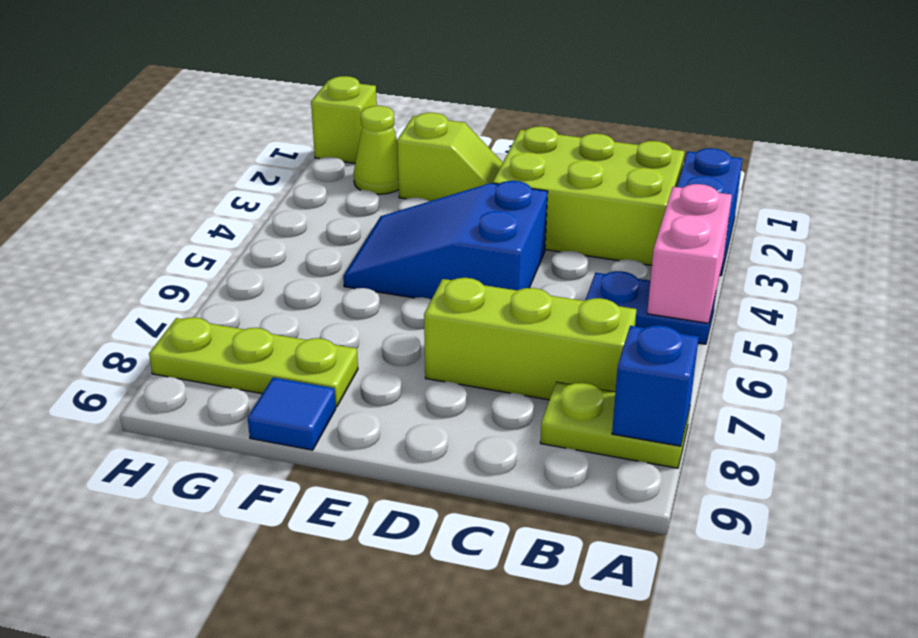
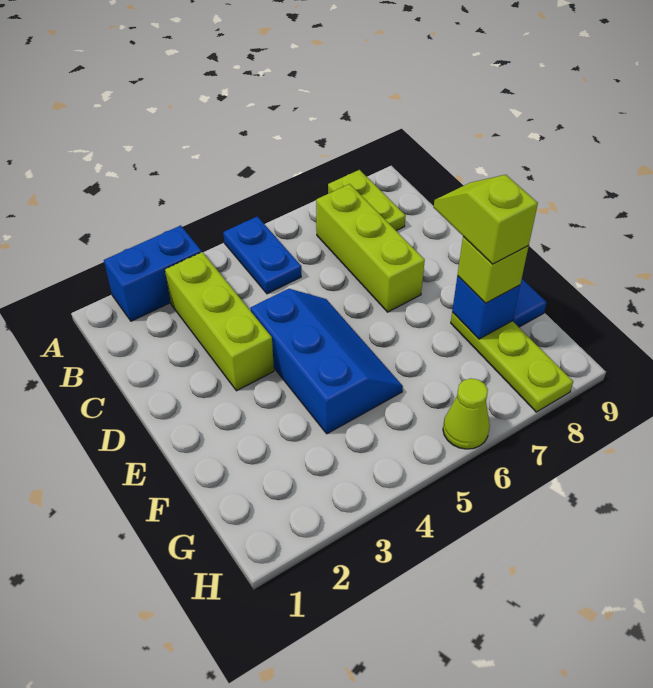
pink 1x2 brick [647,184,732,323] -> none
blue 1x1 brick [612,325,699,446] -> blue 1x1 brick moved to [452,276,520,339]
lime 2x3 brick [493,126,685,265] -> lime 1x3 brick [165,252,274,391]
blue 2x3 slope [343,181,548,299] -> blue 2x3 slope turned to [250,289,403,434]
lime 1x2 slope [397,113,503,201] -> lime 1x2 slope moved to [434,175,538,264]
lime 1x1 cone [354,106,399,194] -> lime 1x1 cone moved to [443,378,490,449]
lime 1x1 brick [311,76,377,163] -> lime 1x1 brick moved to [458,236,529,303]

